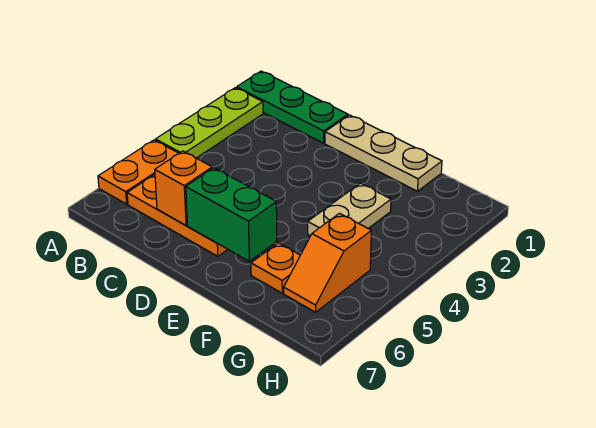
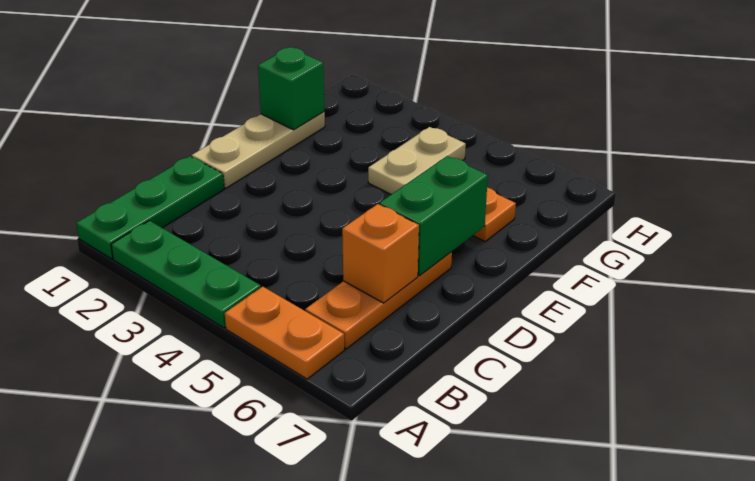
lime 1x3 plate [155,88,263,158] -> green 1x3 plate [111,221,261,328]
none -> green 1x1 brick [258,48,324,130]
tan 1x2 plate [308,183,391,236] -> tan 1x2 plate turned to [368,127,466,194]
orange 1x2 slope [284,213,371,312] -> none

